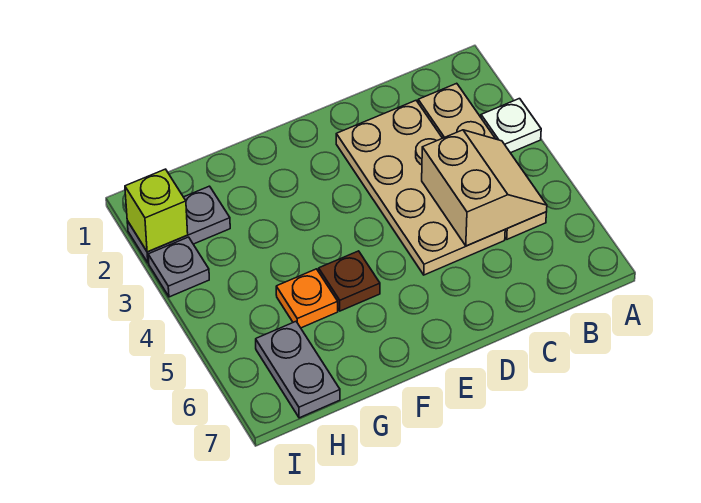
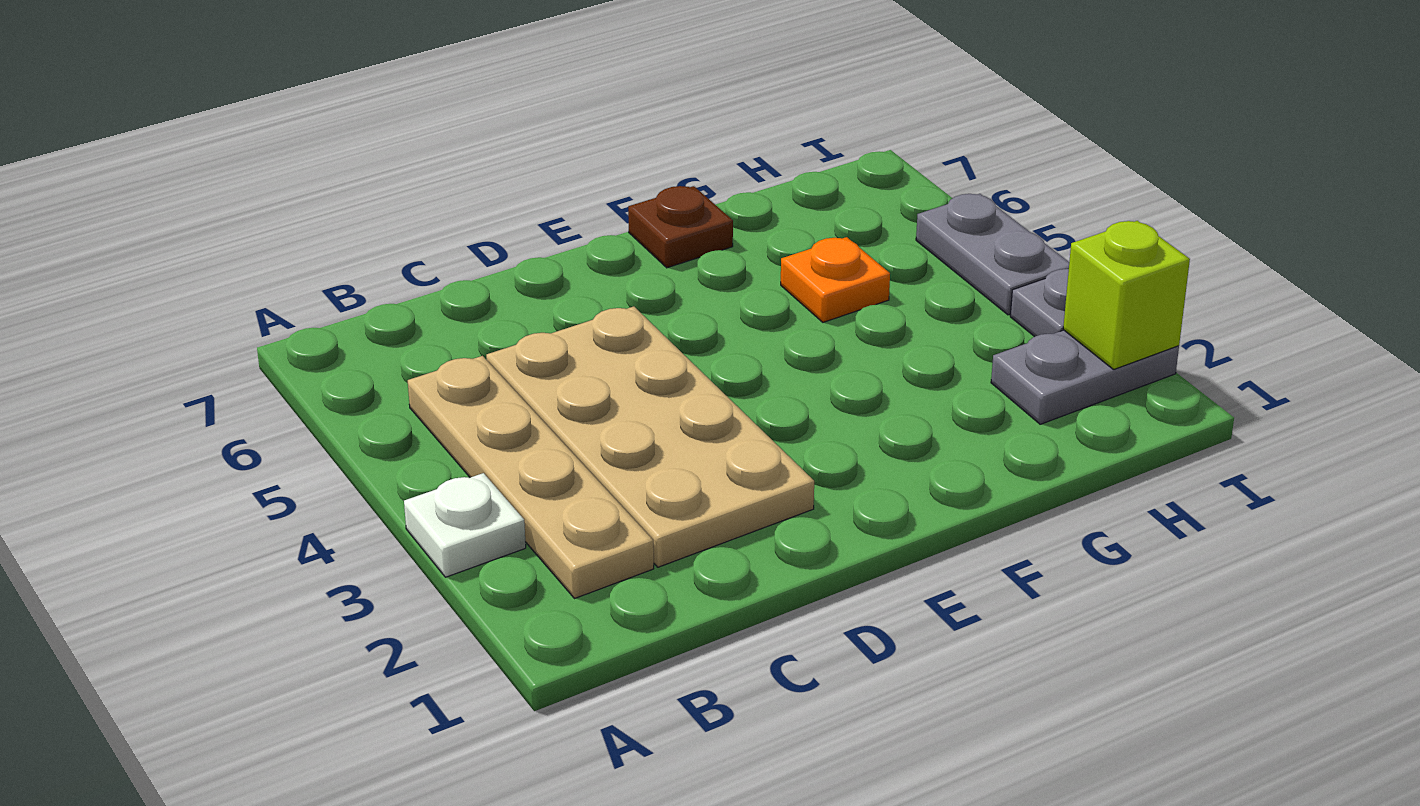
tan 2x2 slope [422,130,547,246] -> none
brown 1x1 plate [319,251,380,311] -> brown 1x1 plate moved to [628,186,733,268]
grey 1x2 plate [256,322,340,418] -> grey 1x2 plate moved to [916,194,1069,315]

